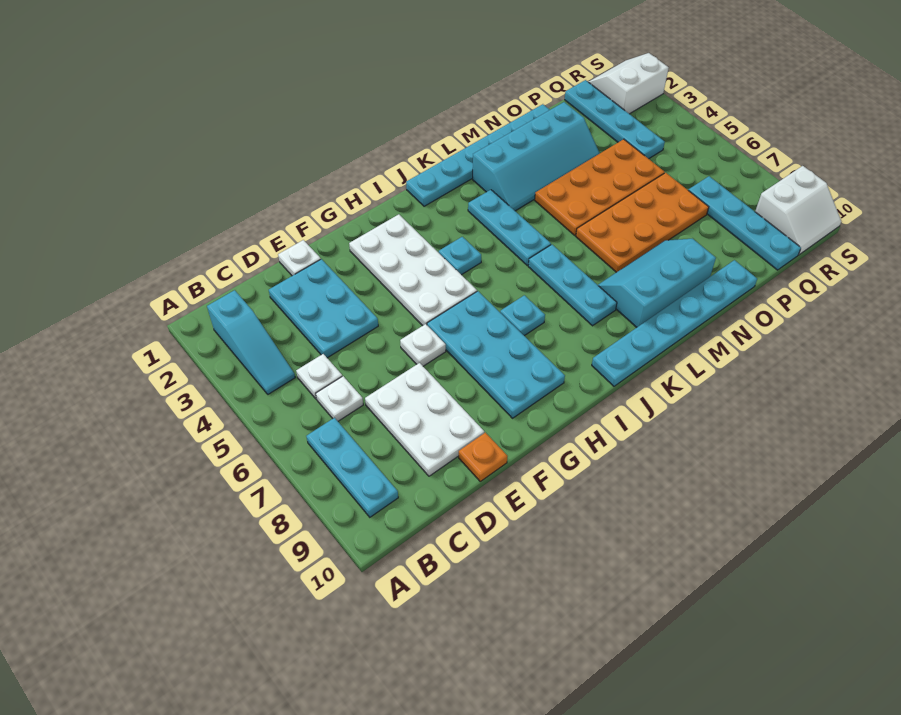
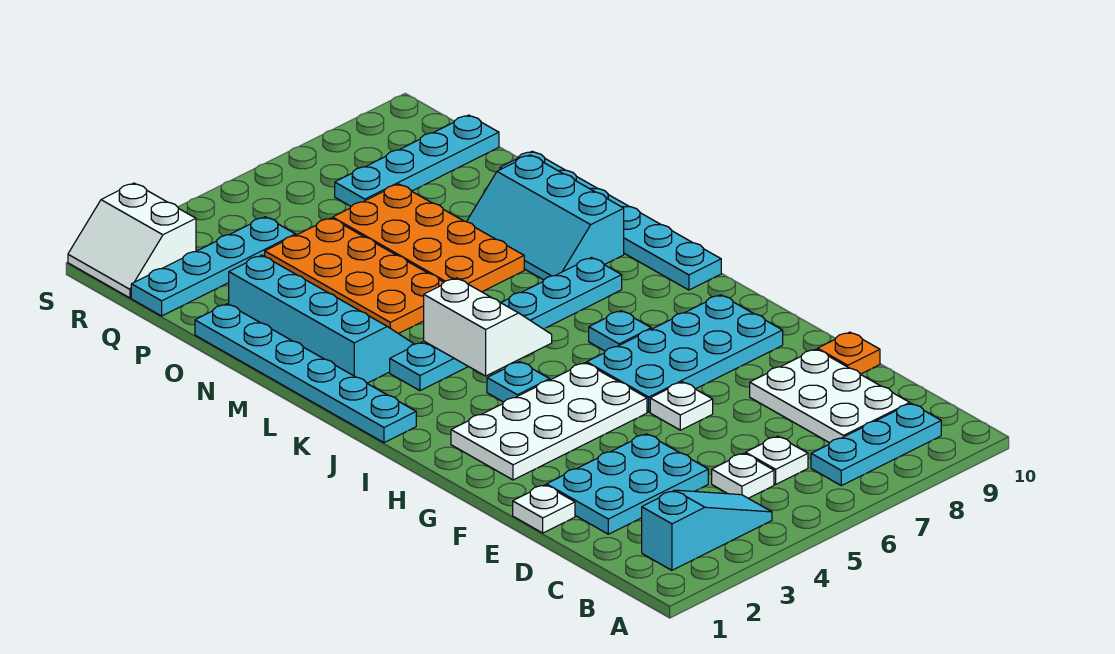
white 2x3 plate [365,363,484,476] -> white 2x3 plate turned to [750,349,910,443]
white 2x2 slope [755,166,841,255] -> white 2x2 slope moved to [424,278,552,376]

